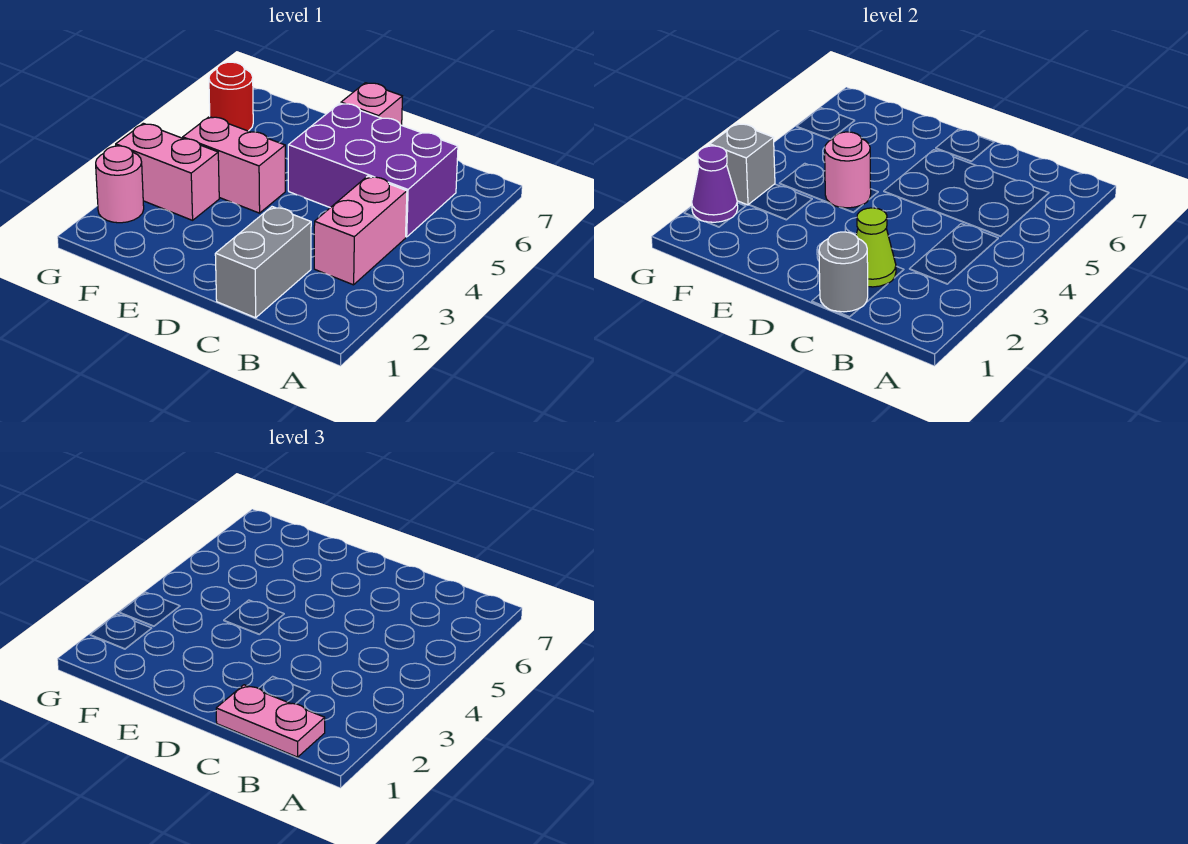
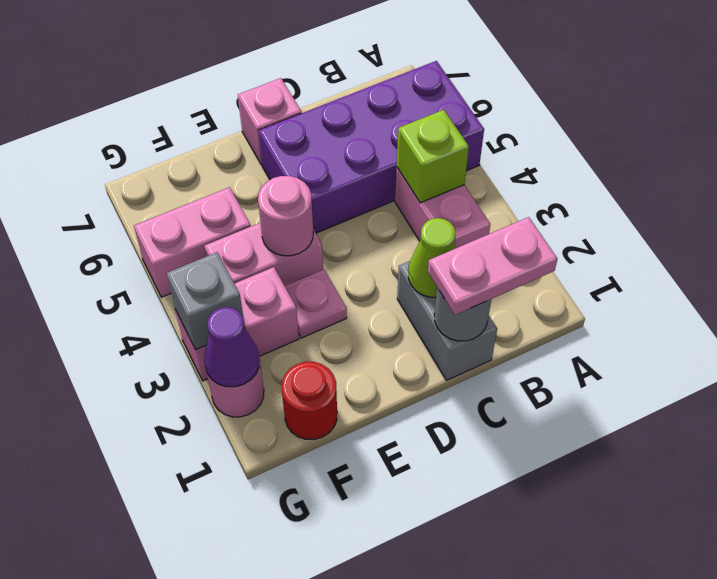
none -> lime 1x1 brick [397,110,469,203]
purple 2x3 brick [288,103,458,237] -> purple 2x4 brick [258,61,484,233]
none -> pink 1x1 plate [285,270,347,338]
none -> pink 1x2 brick [134,187,251,297]
red 1x1 round brick [209,62,253,131] -> red 1x1 round brick moved to [282,362,337,439]

